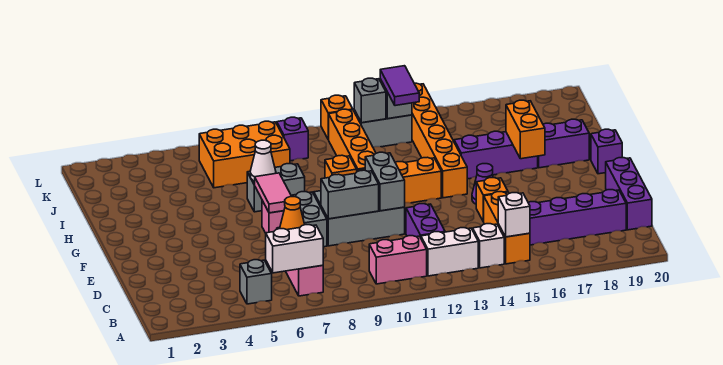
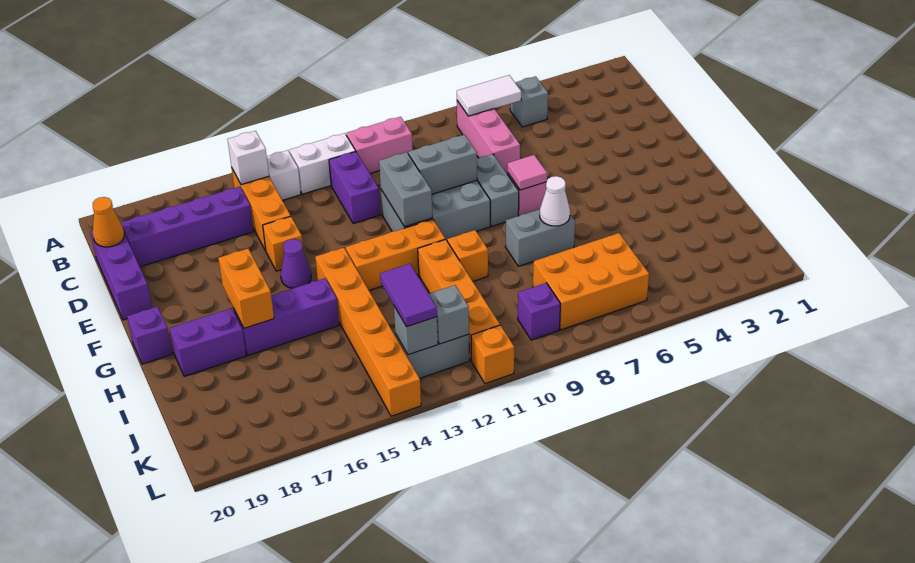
white 1x2 brick [266,225,323,273] -> white 1x2 tile [457,75,521,116]
orange 1x1 cone [280,197,305,230] -> orange 1x1 cone moved to [93,197,124,247]
pink 1x2 tile [255,173,292,213] -> pink 1x1 tile [507,155,547,190]

